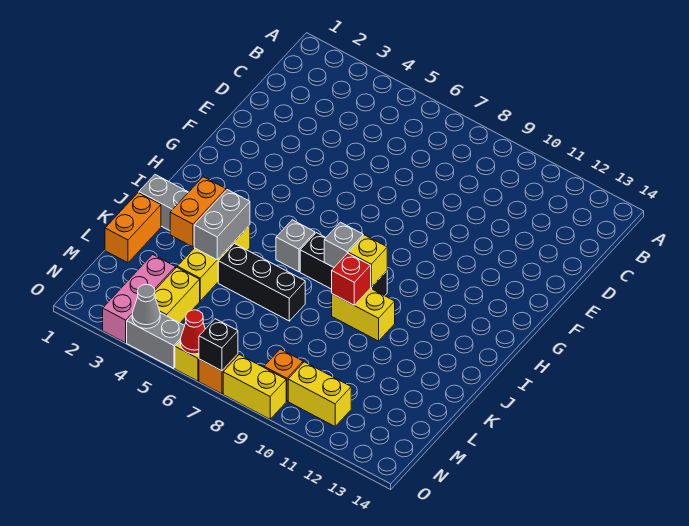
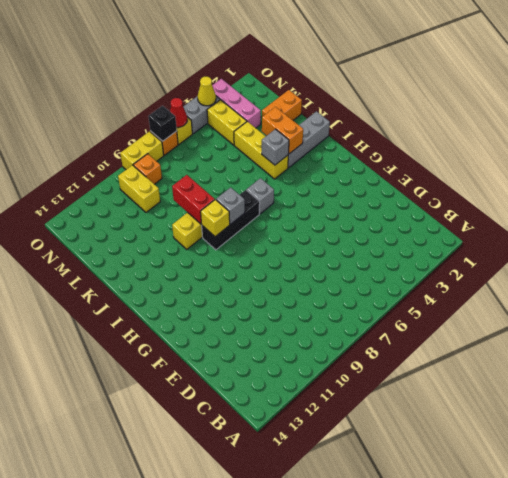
grey 1x2 brick [194,190,250,260] -> grey 1x1 brick [262,129,289,165]
red 1x1 brick [332,253,371,305] -> red 1x2 brick [172,175,215,224]
orange 1x2 brick [105,193,161,263] -> orange 1x2 brick turned to [262,90,302,120]
black 1x3 brick [218,244,305,321] -> none
yellow 1x2 brick [288,362,351,426] -> yellow 1x2 brick turned to [118,165,160,212]
grey 1x1 cone [132,284,160,329] -> yellow 1x1 cone [198,77,216,106]

